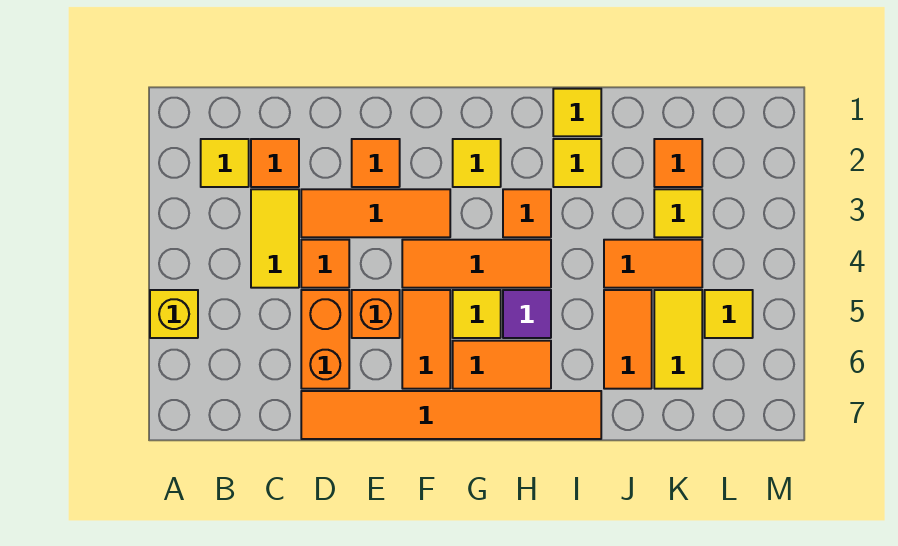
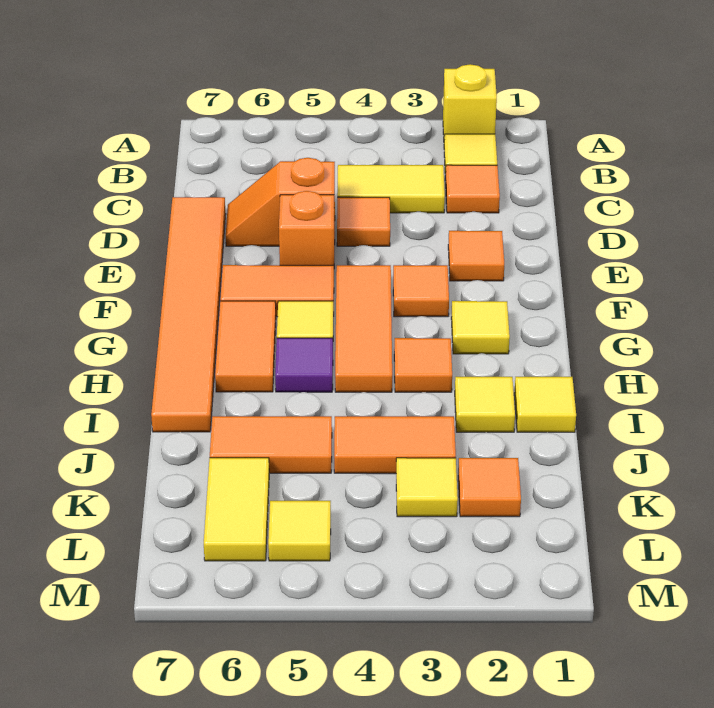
yellow 1x1 brick [150,290,198,338] -> yellow 1x1 brick moved to [443,64,497,139]
orange 1x3 tile [301,189,450,237] -> orange 1x1 tile [393,265,449,317]
orange 1x2 brick [301,290,349,389] -> orange 1x2 slope [226,158,335,246]
orange 1x2 tile [604,240,702,288] -> orange 1x2 tile turned to [334,416,456,474]
yellow 1x2 tile [654,290,702,389] -> yellow 1x2 tile turned to [204,458,269,561]

